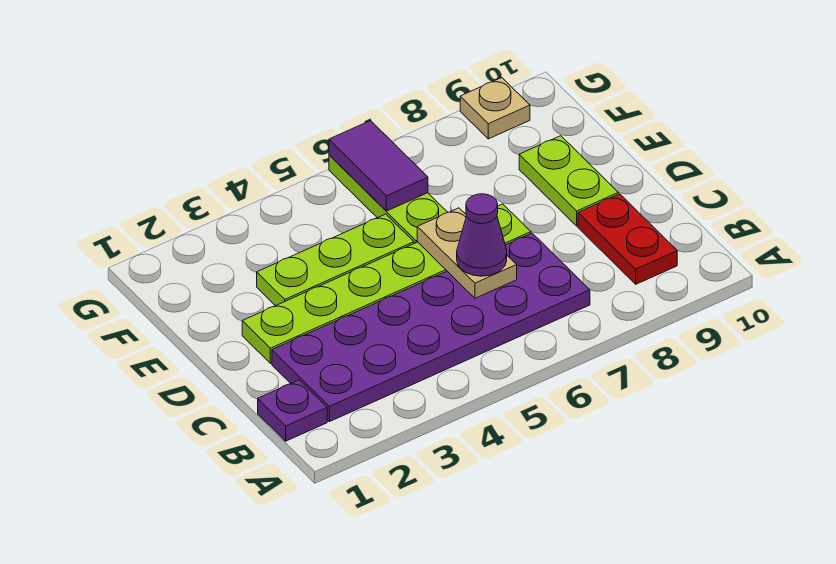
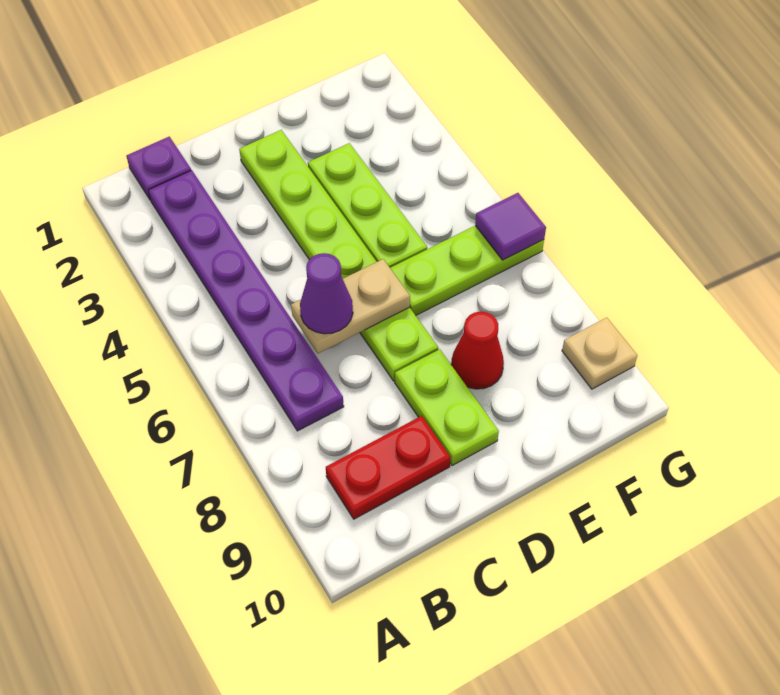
purple 2x6 plate [272,233,590,422] -> purple 1x6 plate [149,170,344,431]
lime 1x2 plate [519,136,618,226] -> lime 1x2 plate turned to [395,349,499,466]
none -> red 1x1 cone [451,312,504,389]
purple 1x2 tile [329,121,428,211] -> purple 1x1 tile [475,193,546,260]

